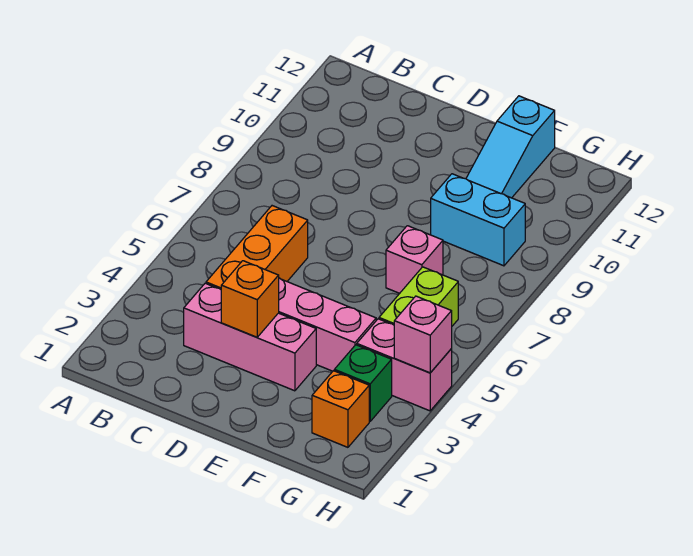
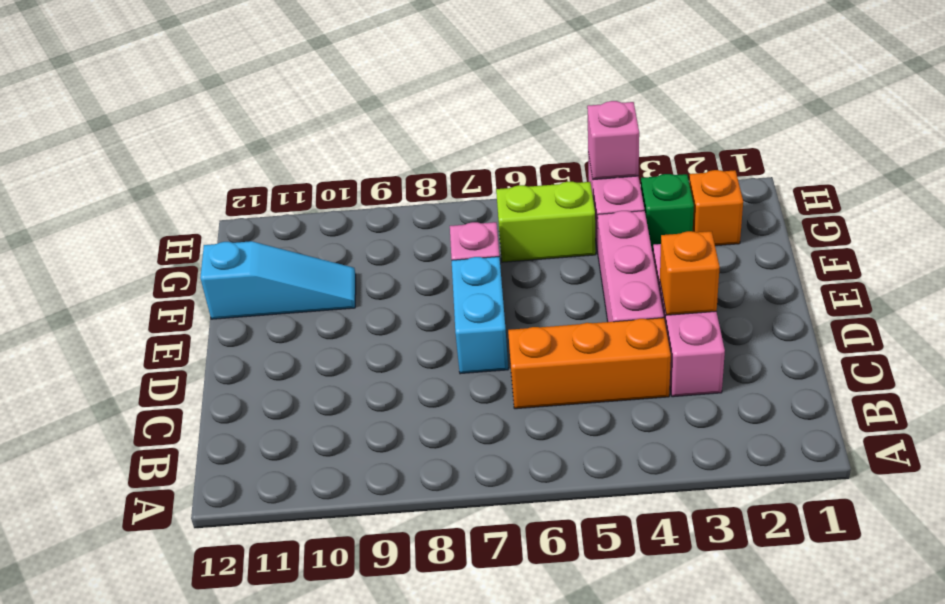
cyan 1x2 brick [431,174,525,266] -> cyan 1x2 brick moved to [452,257,508,374]

